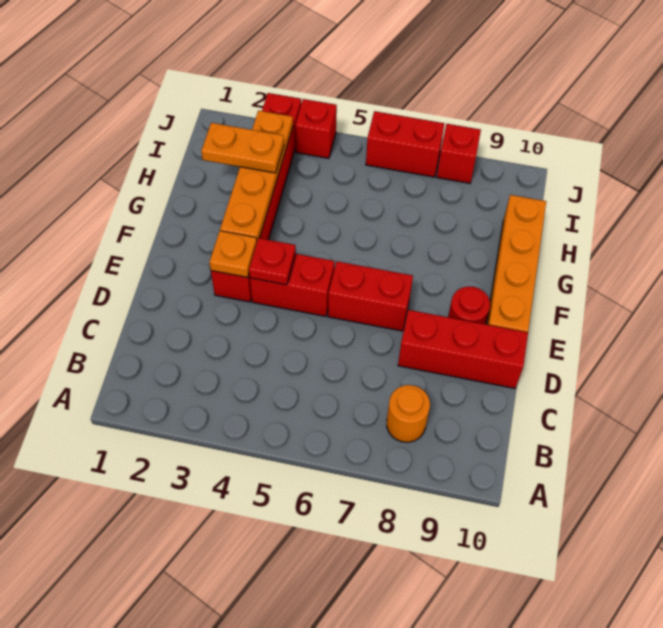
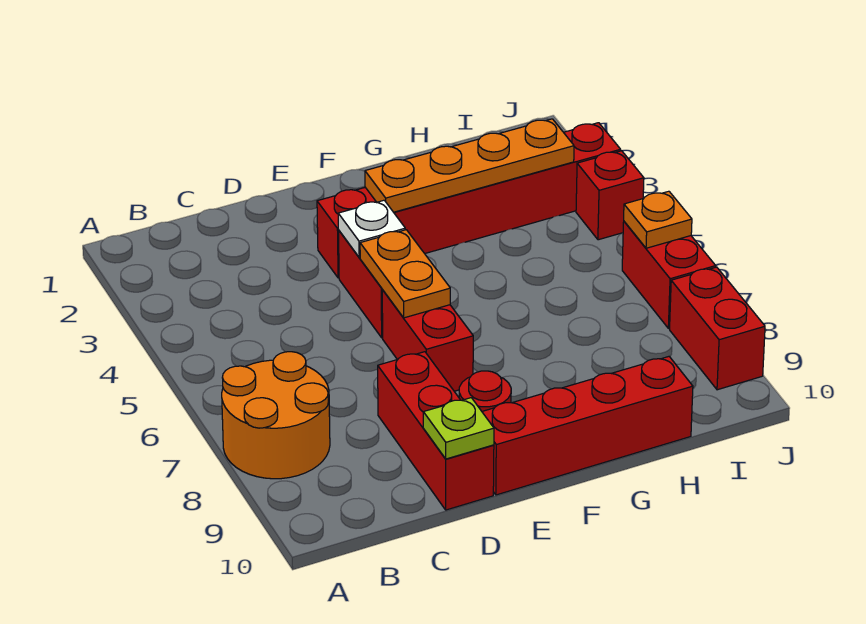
orange 1x1 round brick [387,385,430,442] -> orange 2x2 round brick [222,352,330,479]
none -> lime 1x1 plate [423,398,494,459]
orange 1x1 plate [209,231,257,277] -> orange 1x1 plate moved to [624,191,692,248]
red 1x1 plate [249,238,296,285] -> white 1x1 plate [338,200,405,257]
orange 1x4 brick [487,195,546,332] -> red 1x4 brick [482,357,693,495]
orange 1x2 plate [201,123,284,173] -> orange 1x2 plate moved to [360,230,450,318]
red 1x1 brick [437,124,481,183] -> red 1x2 brick [670,267,765,390]

